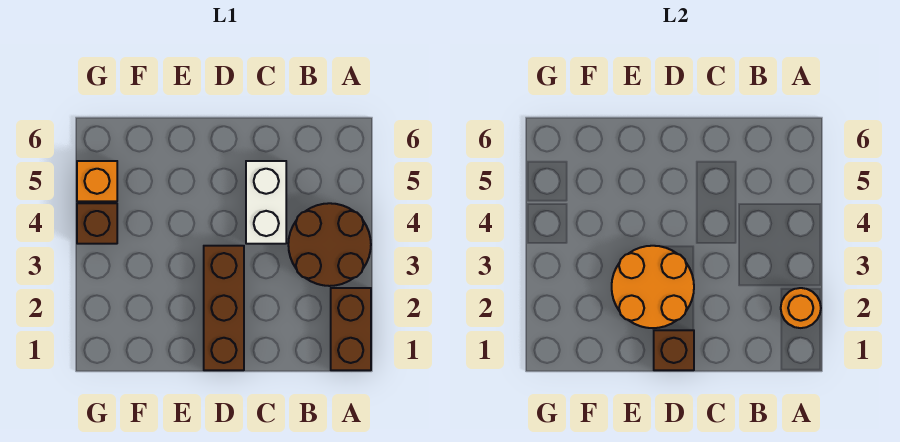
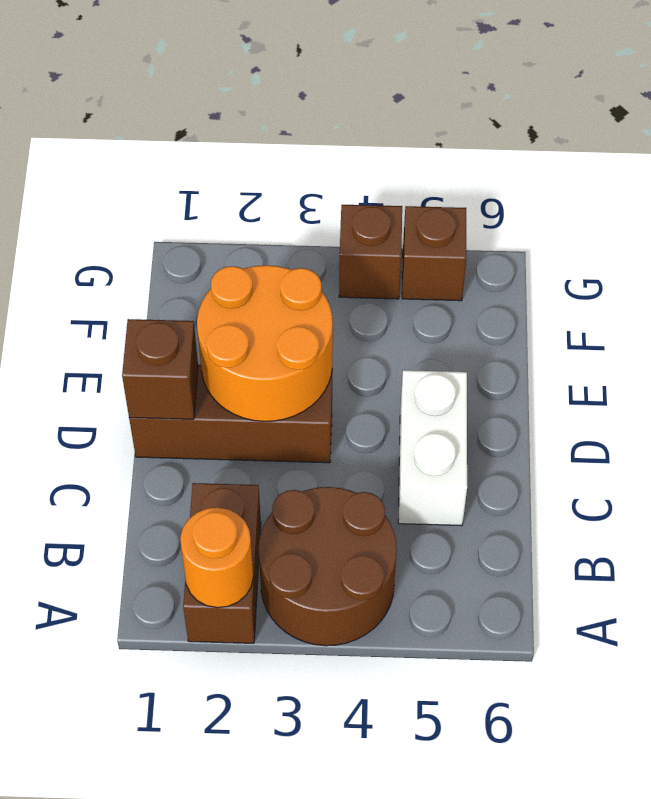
brown 1x2 brick [331,288,371,370] -> brown 1x2 brick turned to [183,483,261,643]
white 1x2 brick [246,161,286,244] -> white 1x2 brick turned to [398,370,467,526]
orange 1x1 brick [77,161,117,201] -> brown 1x1 brick [402,206,466,301]

